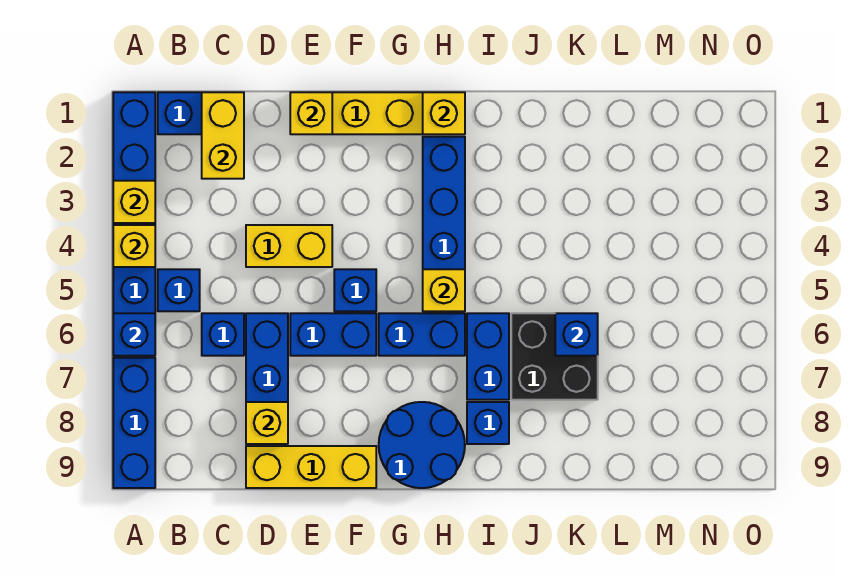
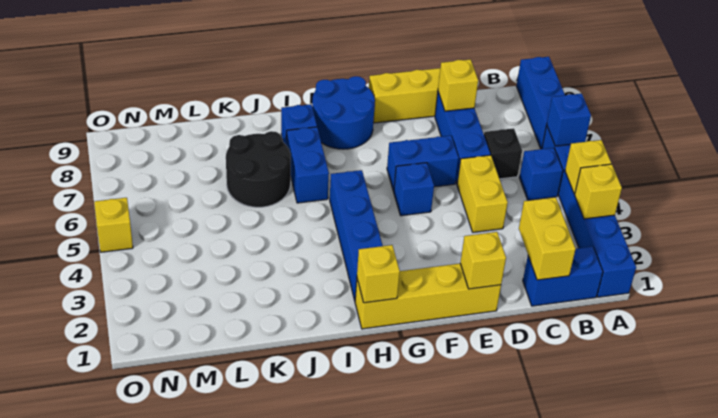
blue 1x1 brick [202,313,244,356] -> black 1x1 brick [484,128,522,179]
yellow 1x2 brick [246,225,332,267] -> yellow 1x2 brick turned to [457,155,508,232]
blue 1x2 brick [379,313,465,356] -> none
yellow 1x1 brick [423,269,465,311] -> yellow 1x1 brick moved to [94,198,133,252]
black 2x2 brick [511,313,598,400] -> black 2x2 round brick [226,131,291,207]
blue 1x1 brick [555,313,598,356] -> none

